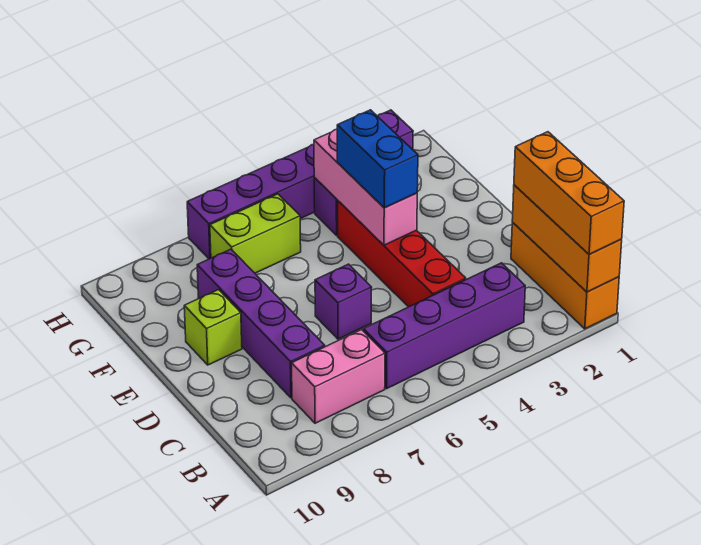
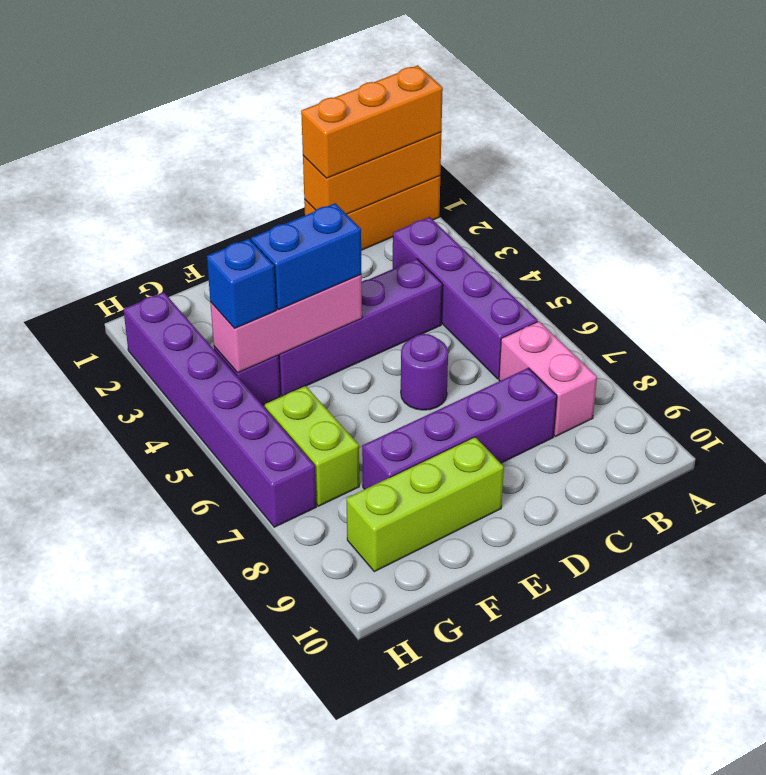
red 1x4 brick [338,201,466,307] -> purple 1x4 brick [278,259,442,396]
purple 1x1 brick [315,264,372,339] -> purple 1x1 round brick [401,334,448,410]
lime 1x1 brick [184,290,242,365] -> lime 1x3 brick [346,437,504,572]
none -> blue 1x1 brick [207,239,276,329]

